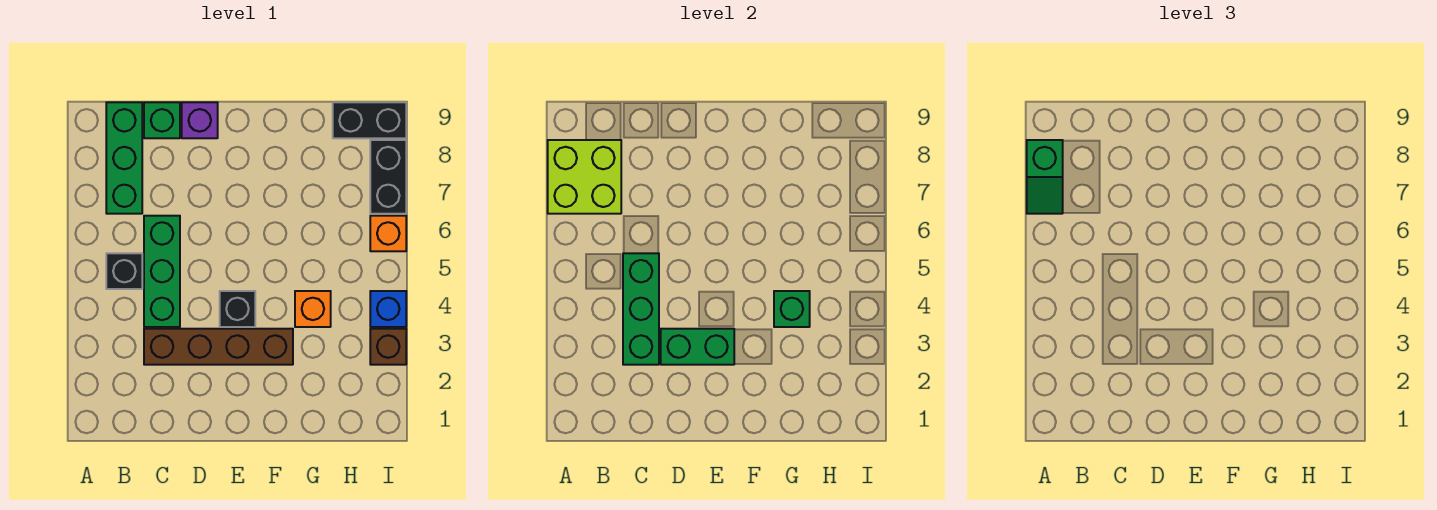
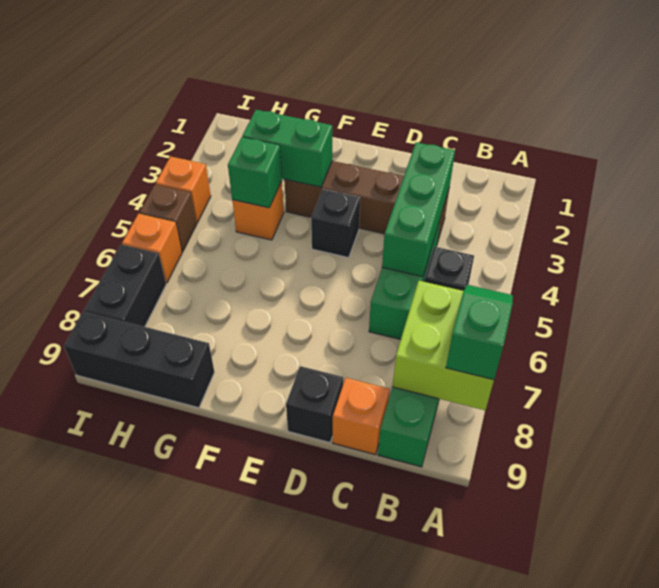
green 1x1 brick [144,102,180,138] -> orange 1x1 brick [333,378,390,455]
green 1x2 brick [661,329,734,365] -> green 1x2 brick moved to [242,110,332,187]
purple 1x1 brick [182,102,218,138] -> black 1x1 brick [286,366,343,442]
black 1x2 brick [333,102,406,138] -> black 1x3 brick [64,311,214,408]
brown 1x1 brick [370,329,406,365] -> brown 1x1 brick moved to [139,184,197,252]
blue 1x1 brick [370,291,406,327] -> orange 1x1 brick [156,157,211,223]

